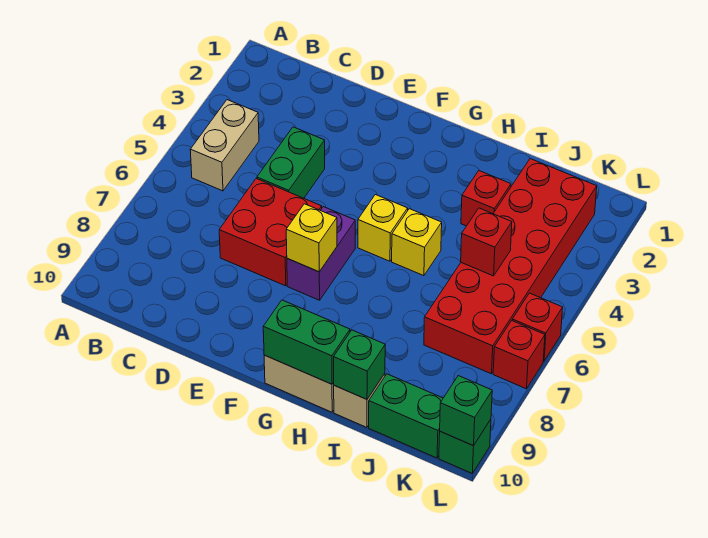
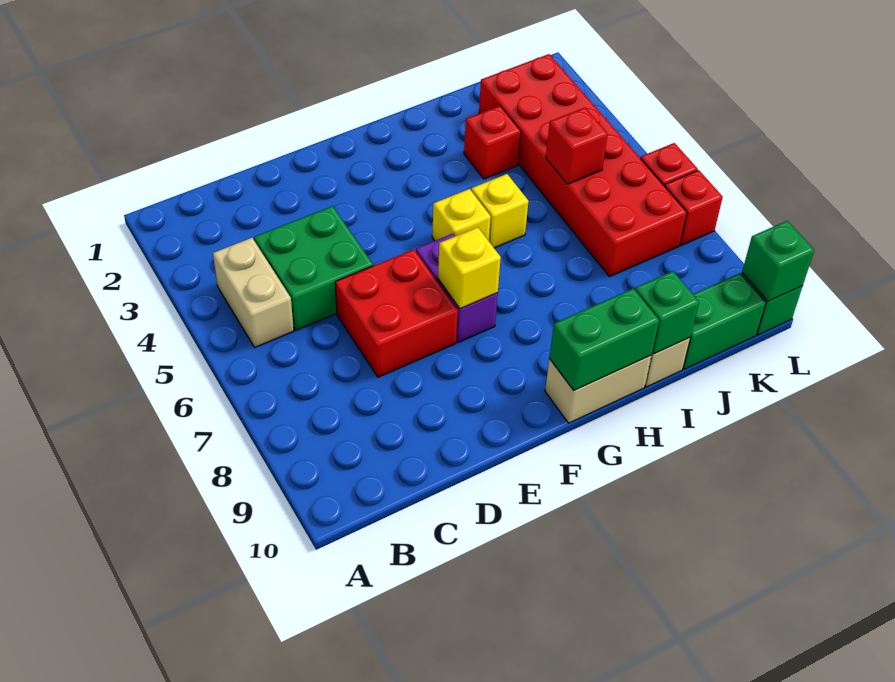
green 1x2 brick [257,127,325,198] -> green 2x2 brick [254,206,373,330]

